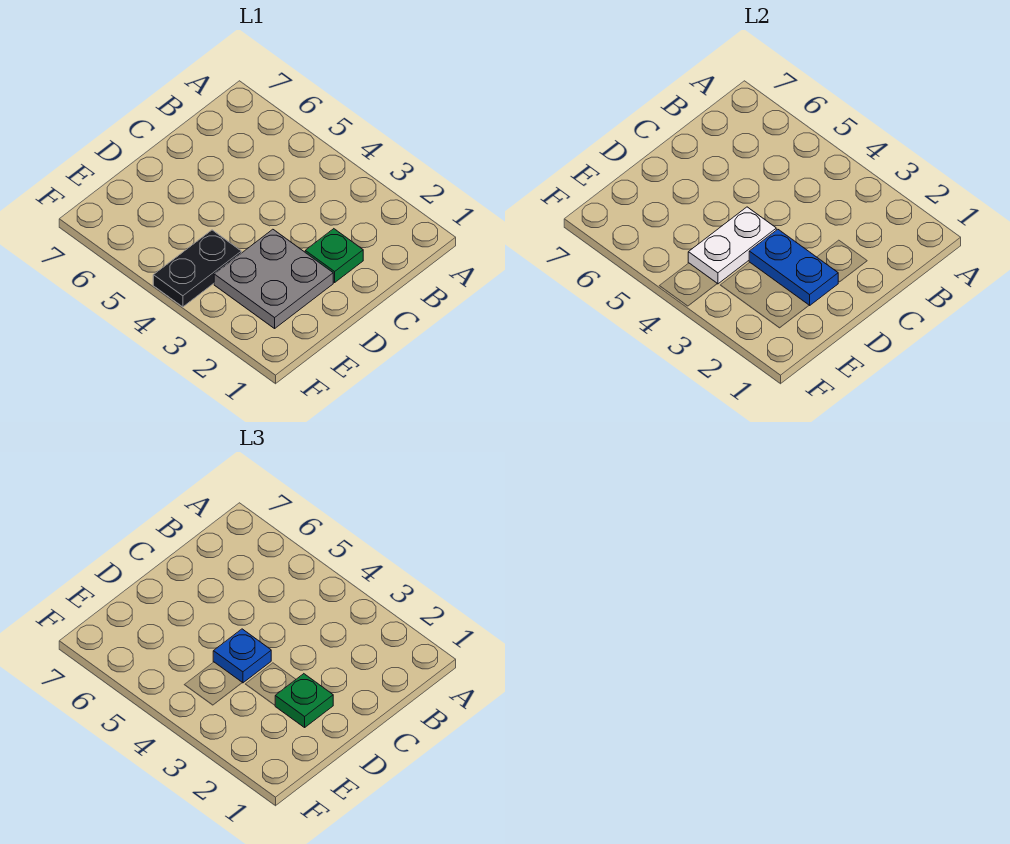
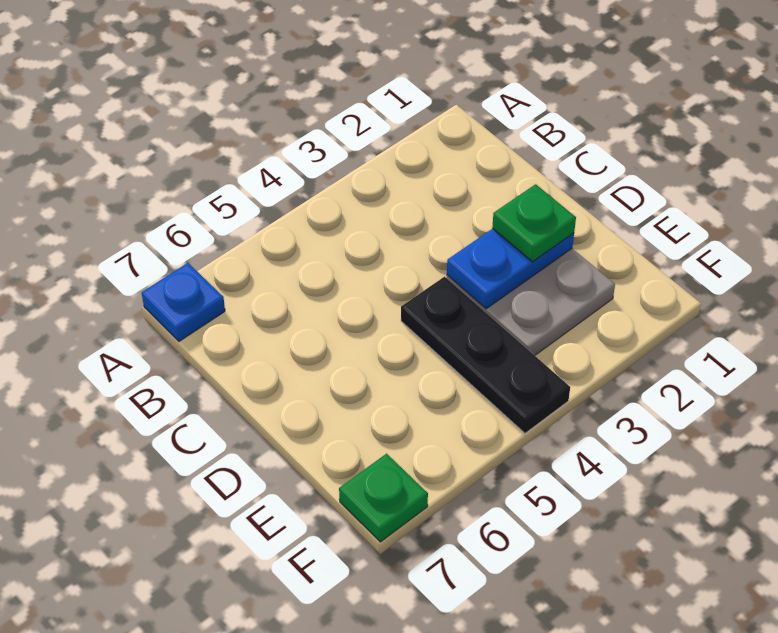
green 1x1 plate [305,229,363,282] -> green 1x1 plate moved to [339,454,428,542]
white 1x2 plate [688,207,776,284] -> none
blue 1x1 plate [213,629,271,683] -> blue 1x1 plate moved to [142,263,225,341]
black 1x2 plate [153,230,241,307] -> black 1x3 plate [401,277,570,433]

